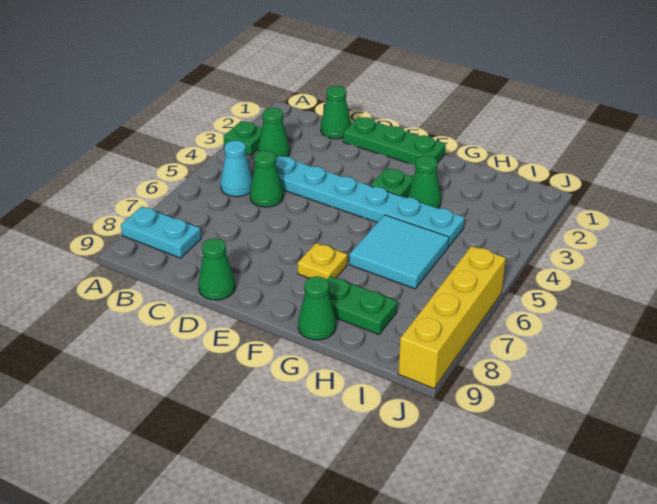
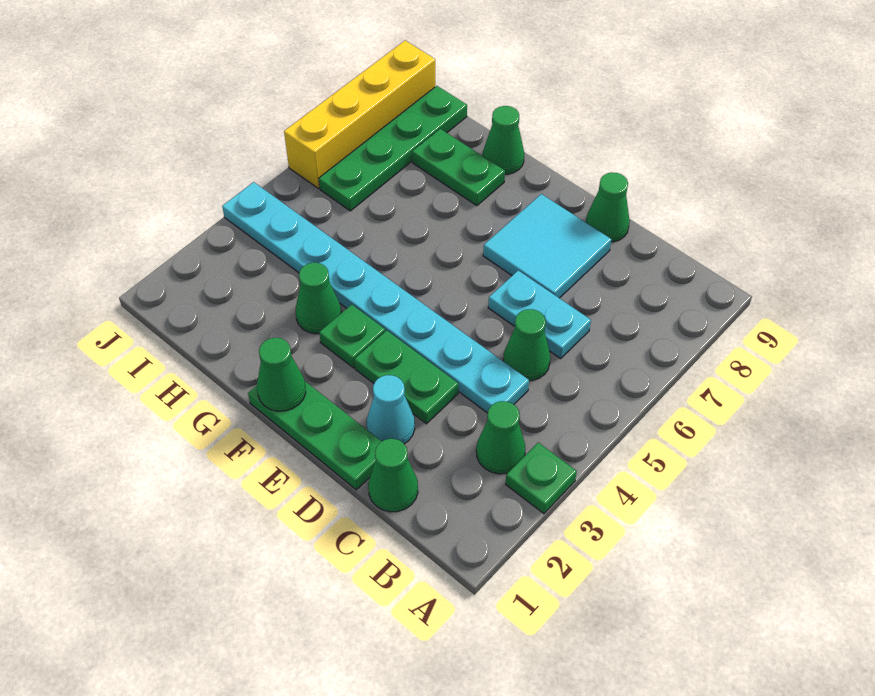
cyan 1x2 plate [121,206,201,258] -> cyan 1x2 plate moved to [488,270,591,359]
cyan 1x1 cone [220,140,253,197] -> cyan 1x1 cone moved to [367,375,415,444]
cyan 1x6 plate [276,156,465,247] -> cyan 1x8 plate [222,182,529,413]
none -> green 1x2 plate [355,331,458,424]
none -> green 1x1 cone [257,338,306,411]
yellow 1x1 plate [298,243,347,280] -> none
cyan 2x2 tile [350,215,449,289] -> cyan 2x2 tile moved to [483,194,612,298]
none -> green 1x4 plate [319,86,467,211]

